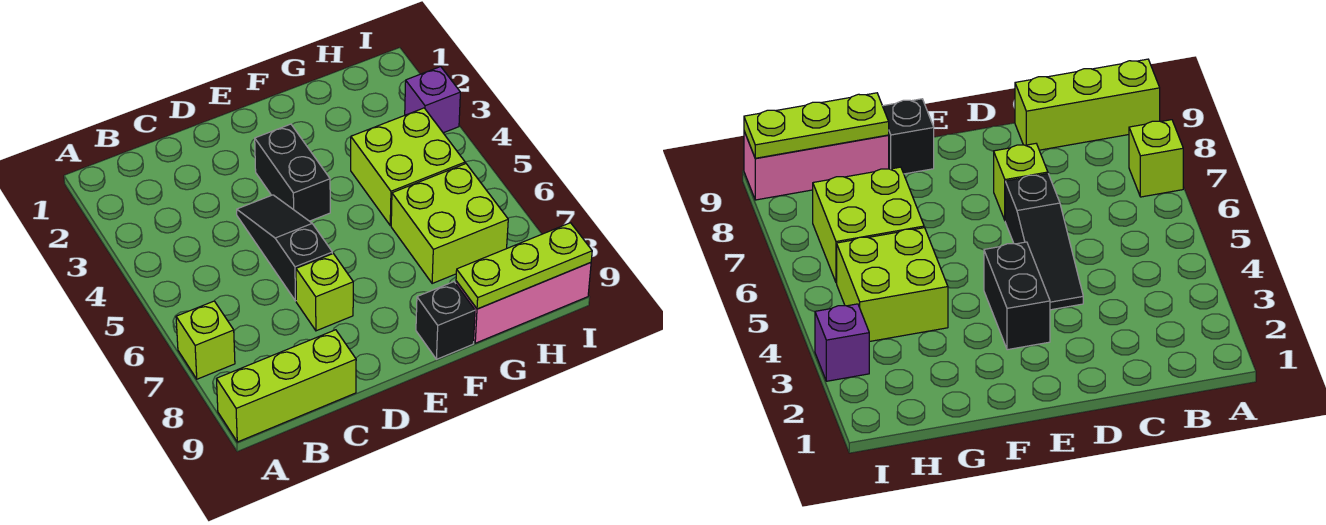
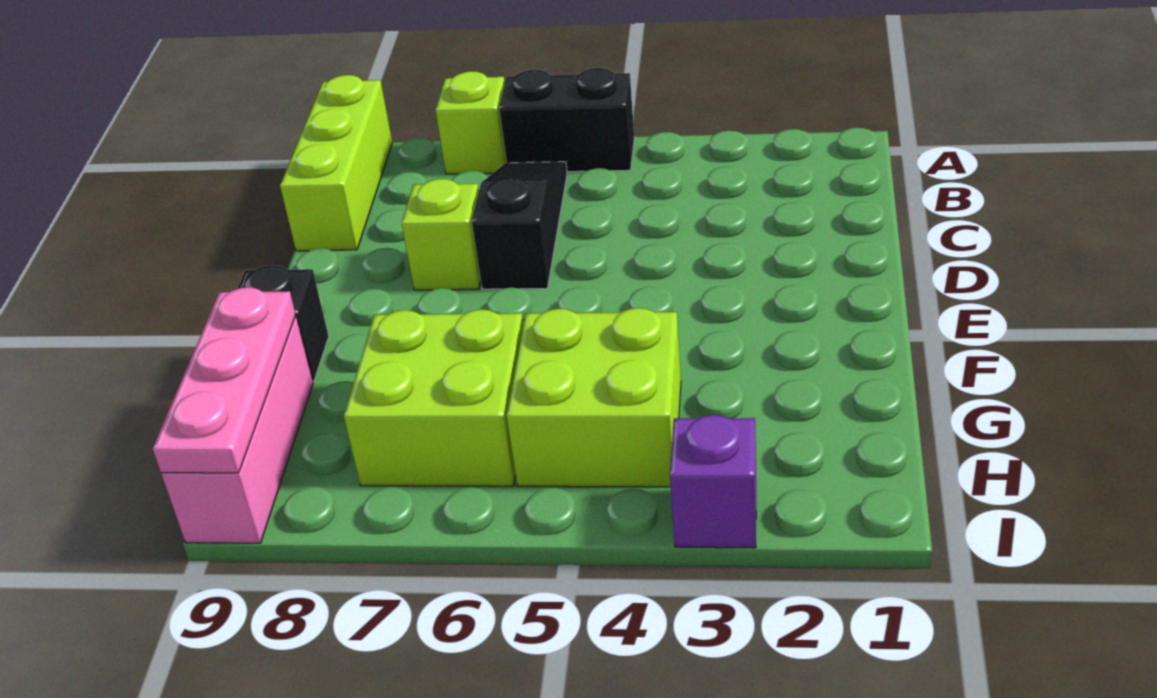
black 1x3 slope [237,195,332,301] -> black 1x3 slope turned to [472,162,567,289]
black 1x2 brick [255,124,330,221] -> black 1x2 brick moved to [499,68,634,172]
lime 1x3 plate [456,223,592,309] -> pink 1x3 plate [153,287,296,473]

